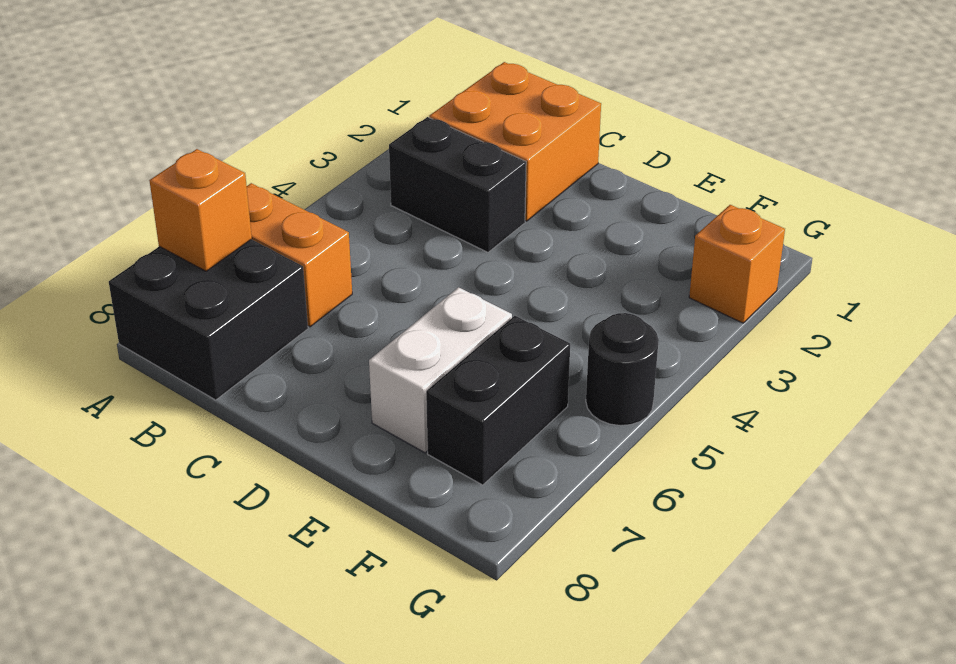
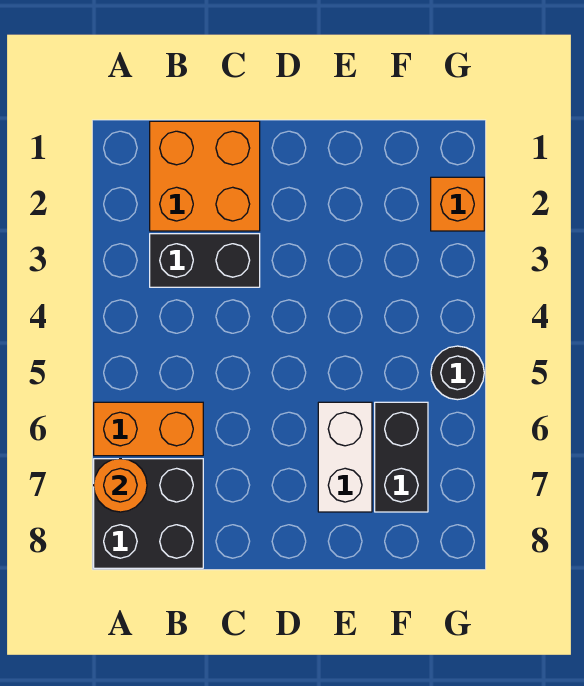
orange 1x1 brick [149,149,252,271] -> orange 1x1 round brick [94,459,147,512]

